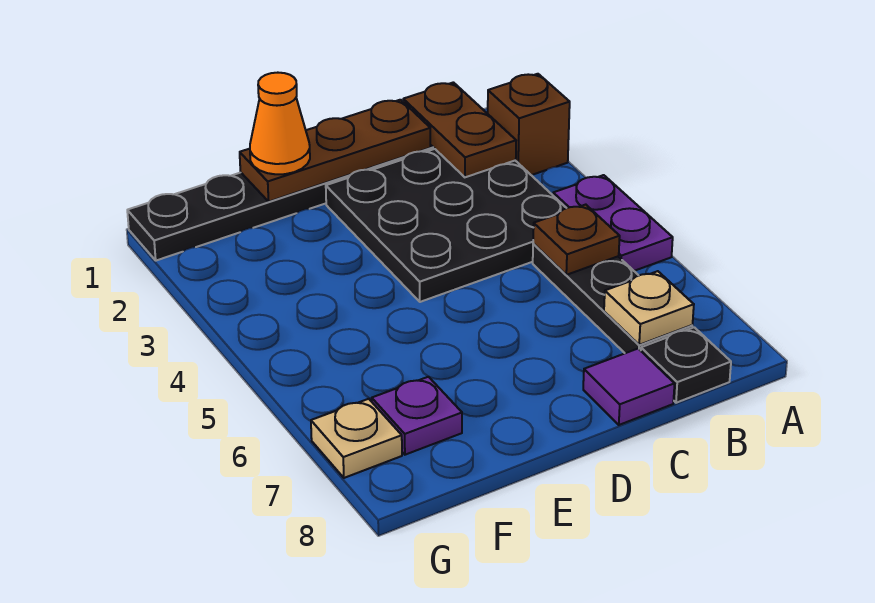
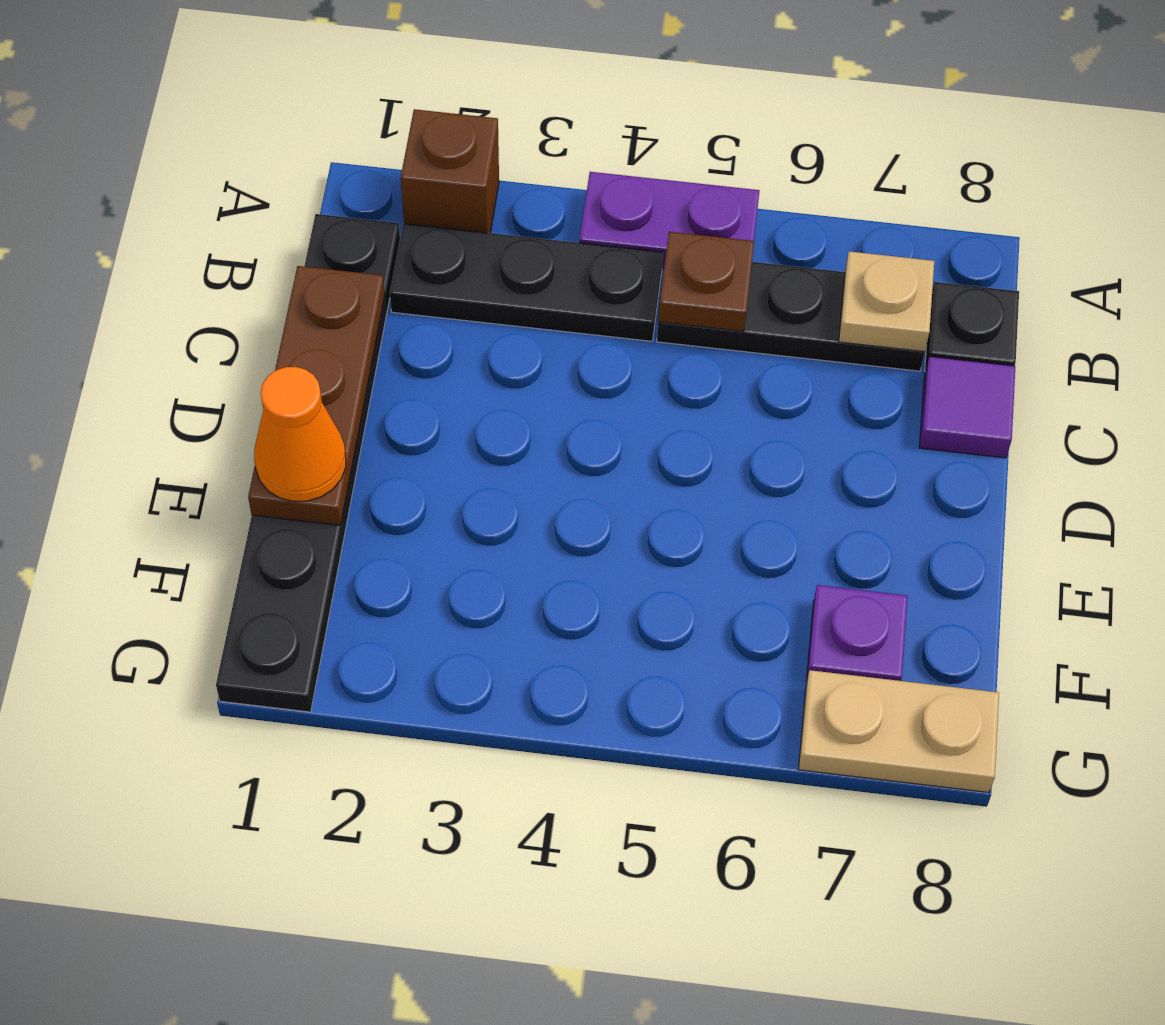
brown 1x2 plate [403,82,516,177] -> none
black 3x3 plate [326,149,566,302] -> black 1x3 plate [390,224,663,341]
tan 1x1 plate [311,399,402,478] -> tan 1x2 plate [798,670,999,793]

